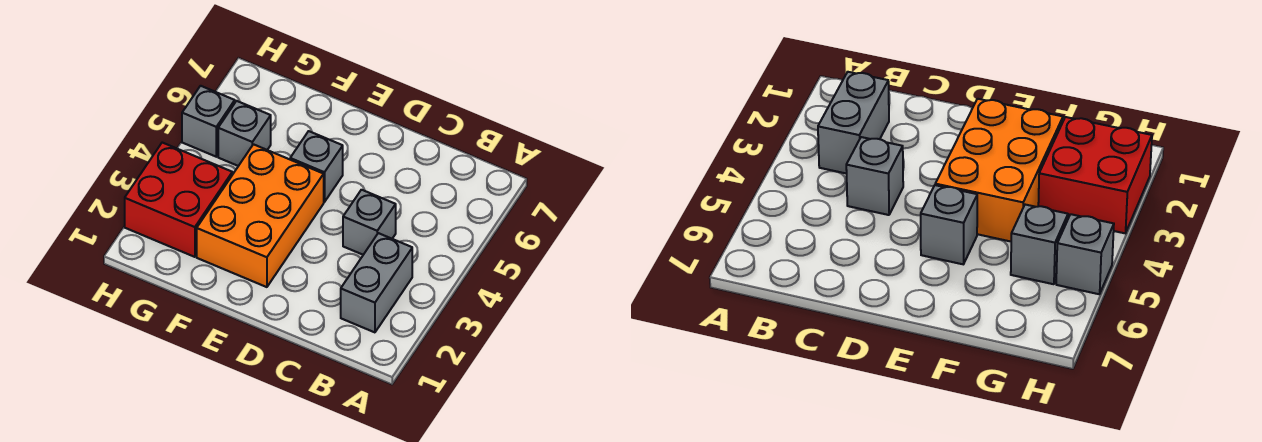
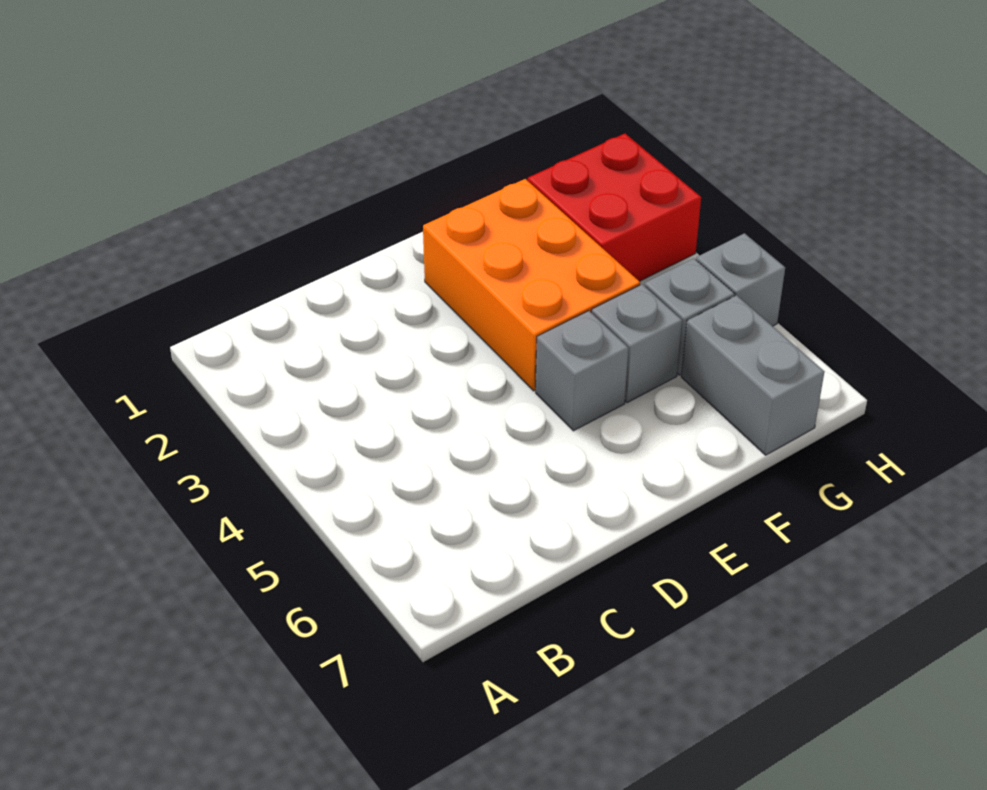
grey 1x2 brick [341,233,412,332] -> grey 1x2 brick moved to [681,295,825,455]
grey 1x1 brick [343,190,396,255] -> grey 1x1 brick moved to [591,284,682,403]

